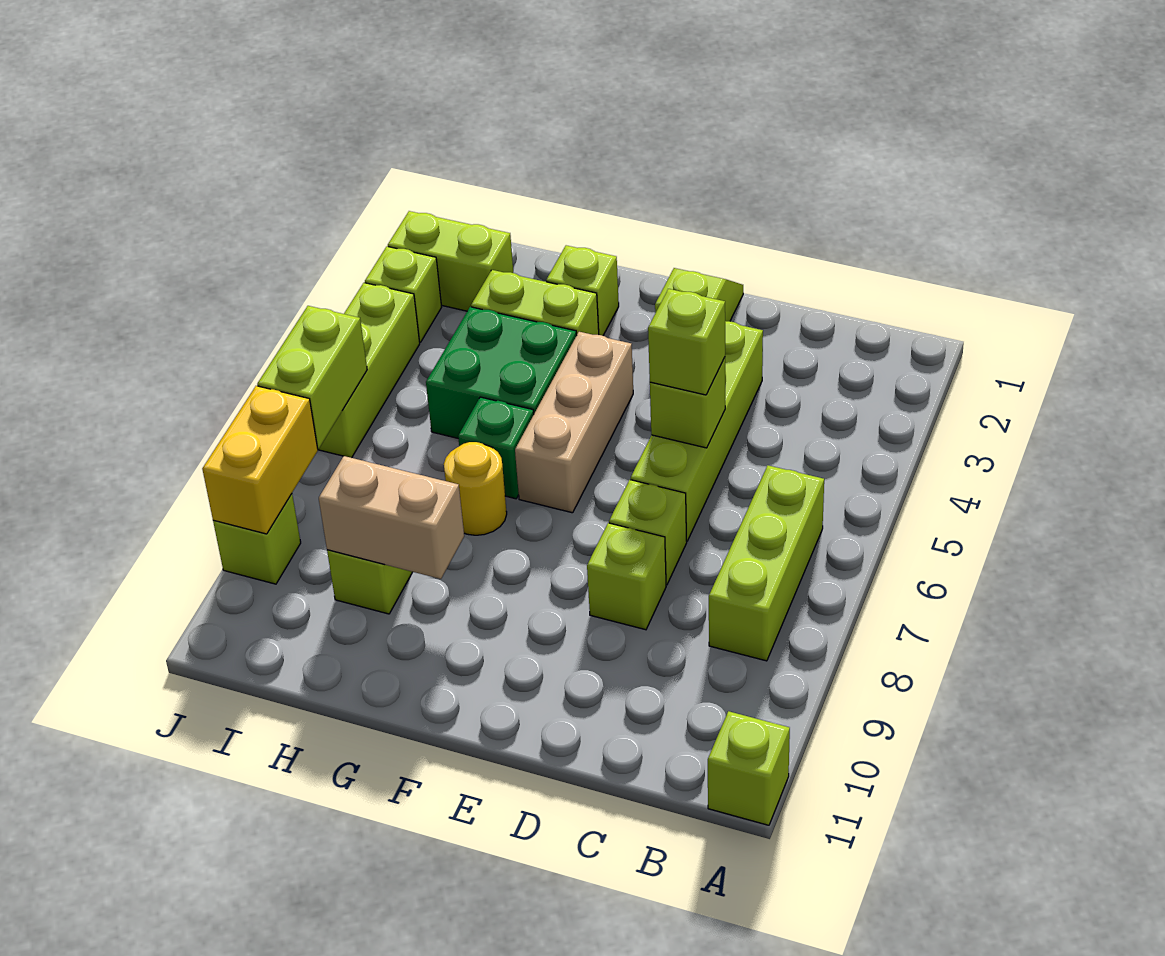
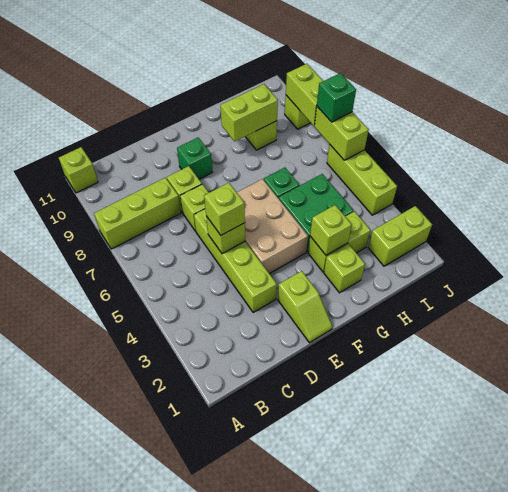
lime 1x3 brick [709,465,824,661] -> lime 1x3 brick turned to [94,178,181,249]
none -> green 1x1 brick [177,137,213,179]
tan 1x3 brick [515,332,633,513] -> tan 2x3 brick [237,179,308,274]
yellow 1x1 round brick [444,442,507,535] -> none
tan 1x2 brick [319,456,464,579] -> lime 1x2 brick [220,84,278,141]
lime 1x1 brick [365,246,442,342] -> lime 1x1 brick moved to [310,205,352,255]
none -> green 1x1 brick [317,73,356,122]
yellow 1x2 brick [202,386,318,534] -> lime 1x2 brick [286,64,323,126]

